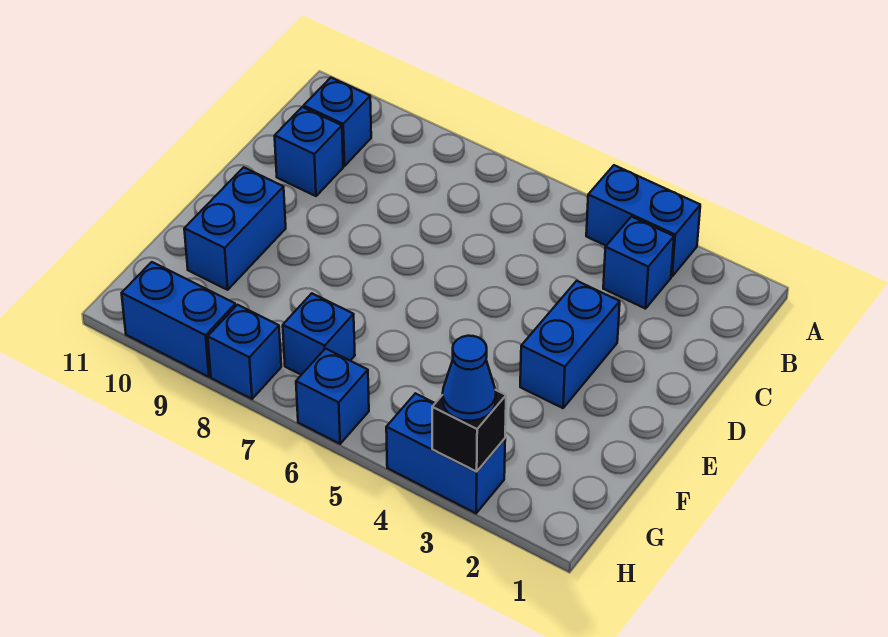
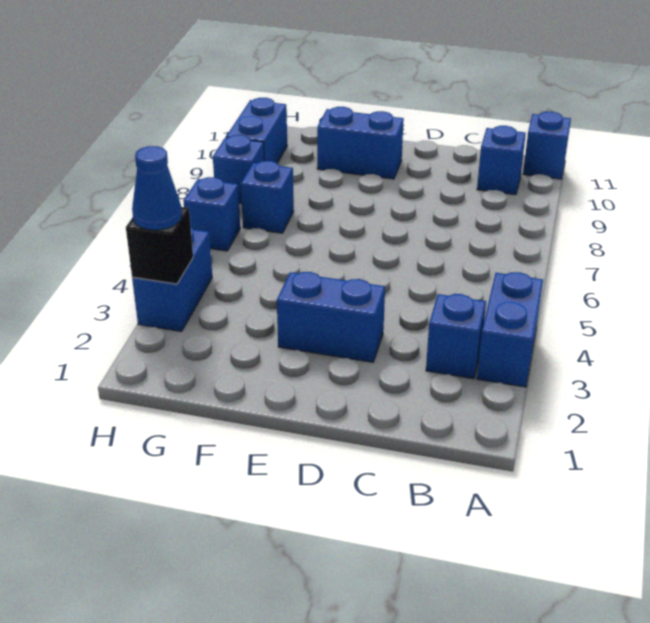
blue 1x1 brick [275,107,343,196] -> blue 1x1 brick moved to [523,112,571,179]

